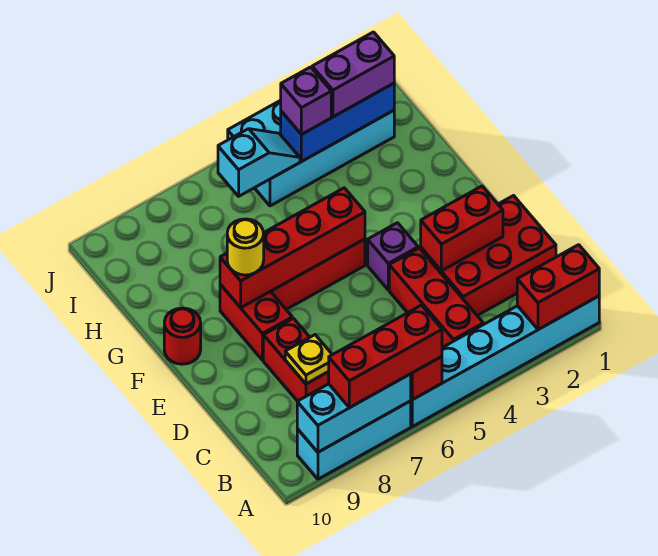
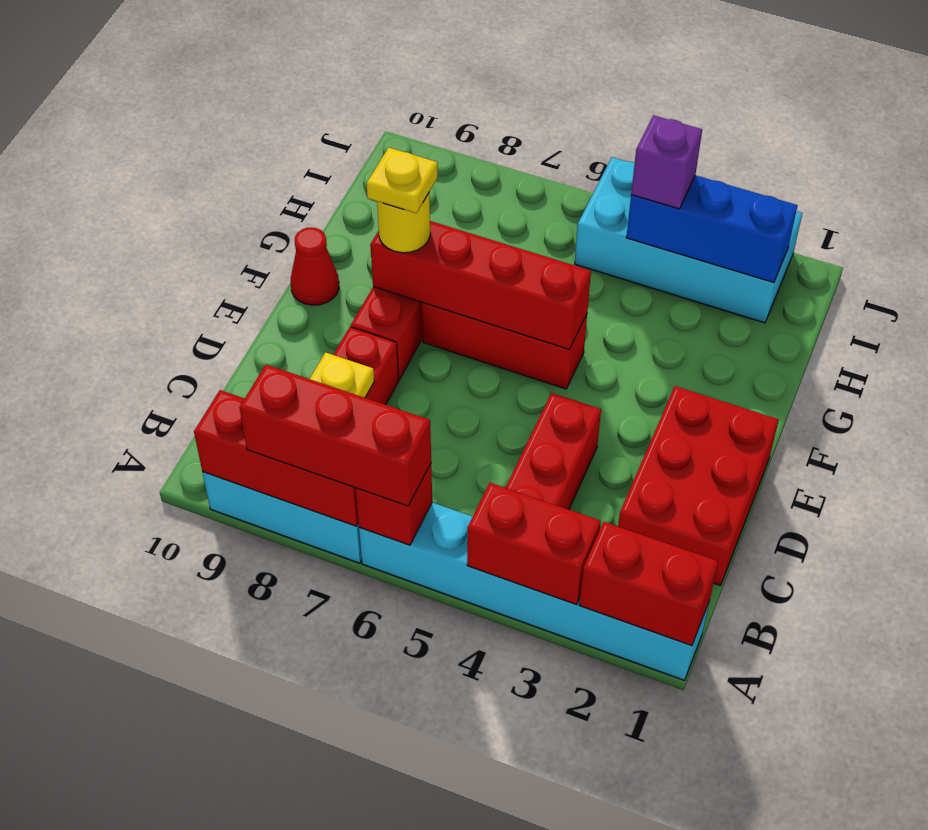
cyan 1x3 brick [297,374,411,452] -> red 1x3 brick [194,390,358,526]
red 2x3 brick [421,196,556,316] -> red 2x3 brick turned to [618,386,779,586]
red 1x2 brick [421,186,503,271] -> red 1x2 brick moved to [467,483,601,604]
purple 1x1 brick [368,223,418,290] -> none
none -> yellow 1x1 plate [366,148,438,213]
red 1x1 round brick [164,308,201,364] -> red 1x1 cone [291,227,339,305]
purple 1x2 brick [312,32,394,117] -> none
cyan 1x2 slope [218,129,300,196] -> none

